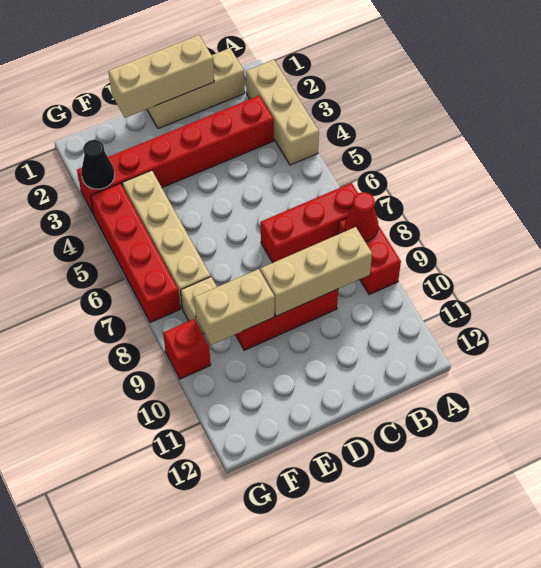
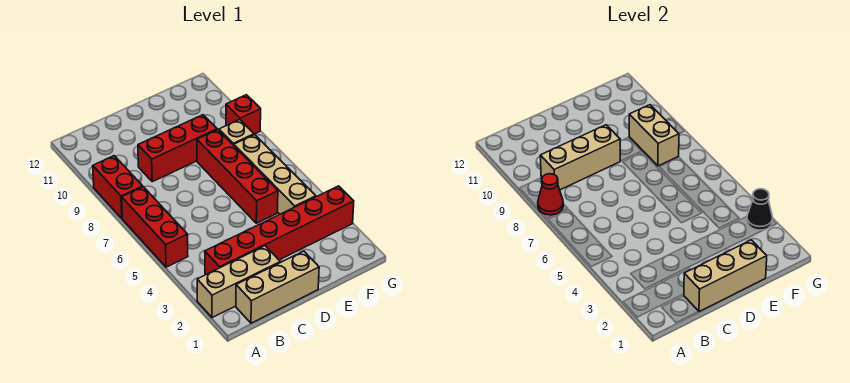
tan 1x3 brick [246,60,319,165] -> tan 1x3 brick turned to [197,246,280,318]
red 1x3 brick [261,183,358,263] -> red 1x3 brick turned to [122,187,188,267]
tan 1x2 brick [194,269,275,345] -> tan 1x2 brick turned to [629,105,679,166]
red 1x4 brick [91,183,180,323] -> red 1x4 brick moved to [197,130,278,223]

